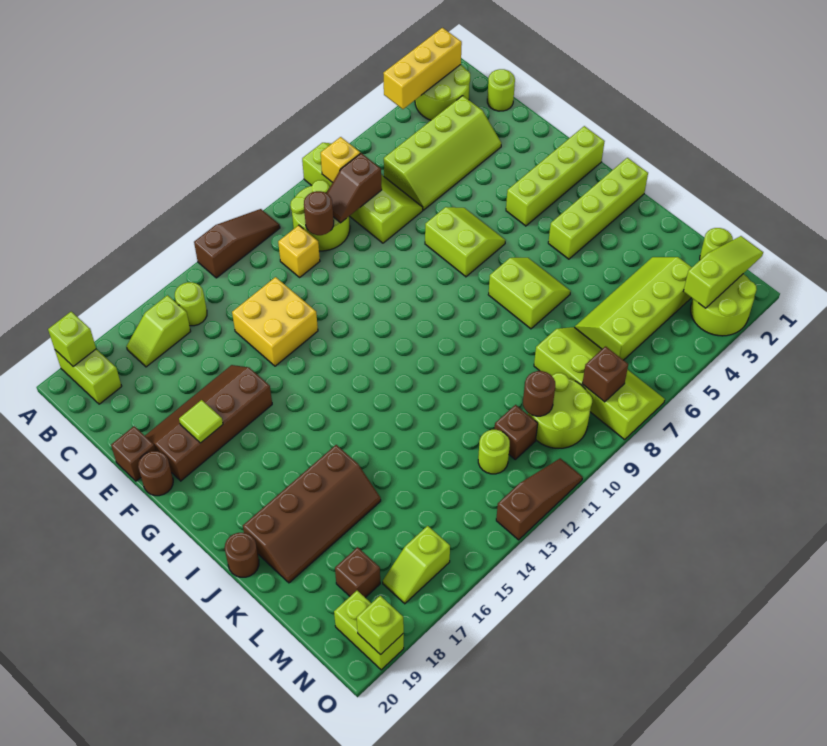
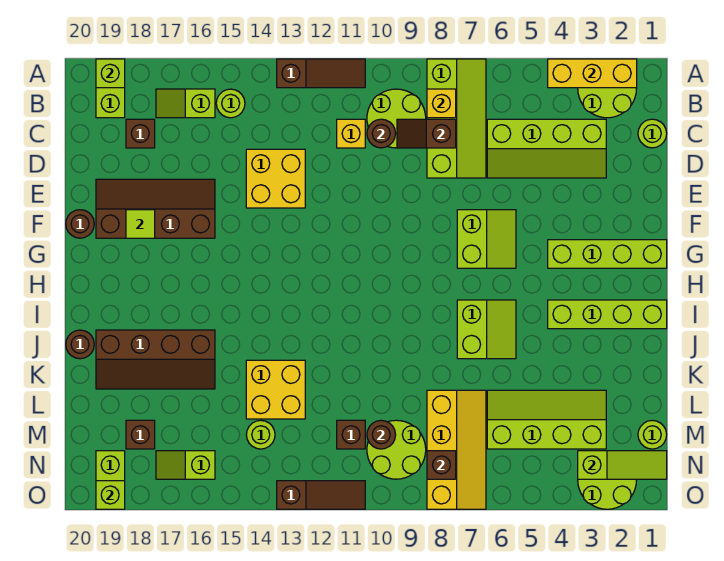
brown 1x1 brick [111,426,156,481] -> brown 1x1 brick moved to [126,119,155,148]
none -> yellow 2x2 brick [246,360,305,419]
lime 2x4 slope [534,327,665,440] -> yellow 2x4 slope [427,390,486,509]
lime 1x1 round brick [478,430,510,474] -> lime 1x1 round brick moved to [246,420,275,449]

